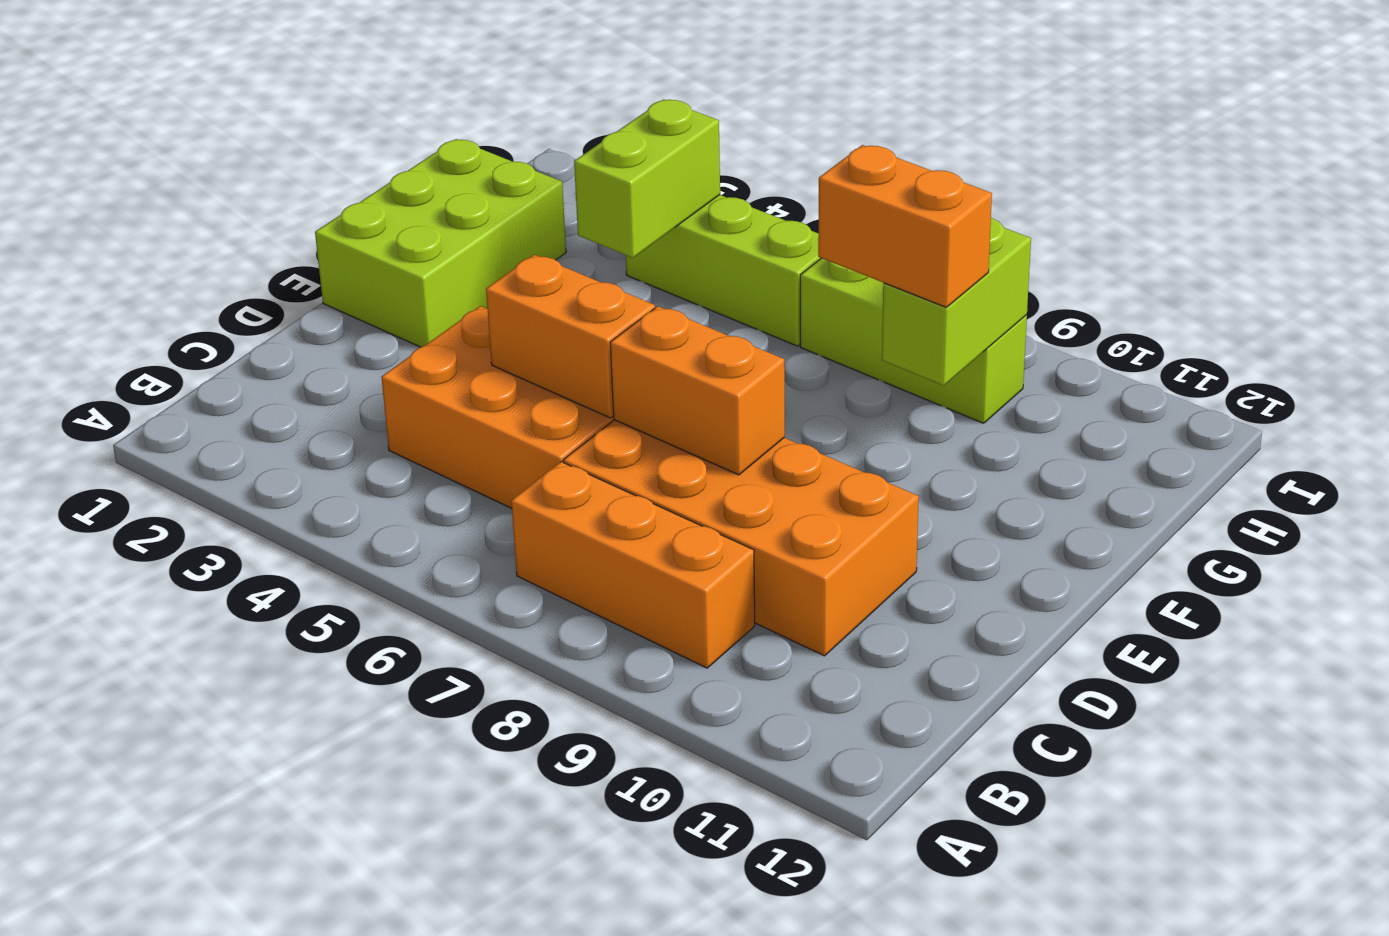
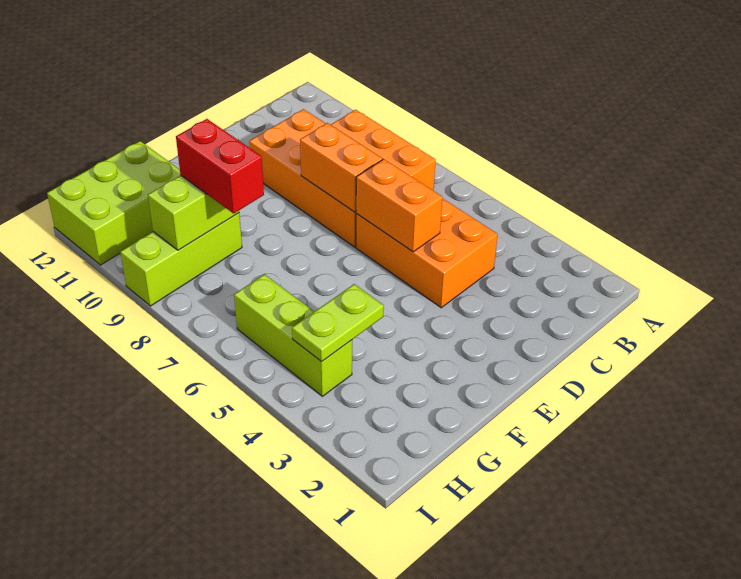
lime 2x3 brick [315,139,566,347] -> lime 2x3 brick moved to [47,141,180,265]
lime 1x2 brick [574,99,720,258] -> lime 1x2 plate [292,284,384,362]
orange 1x2 brick [818,145,992,308] -> red 1x2 brick [176,119,264,213]
lime 1x3 brick [800,258,1027,423] -> lime 1x3 brick turned to [120,213,242,306]

